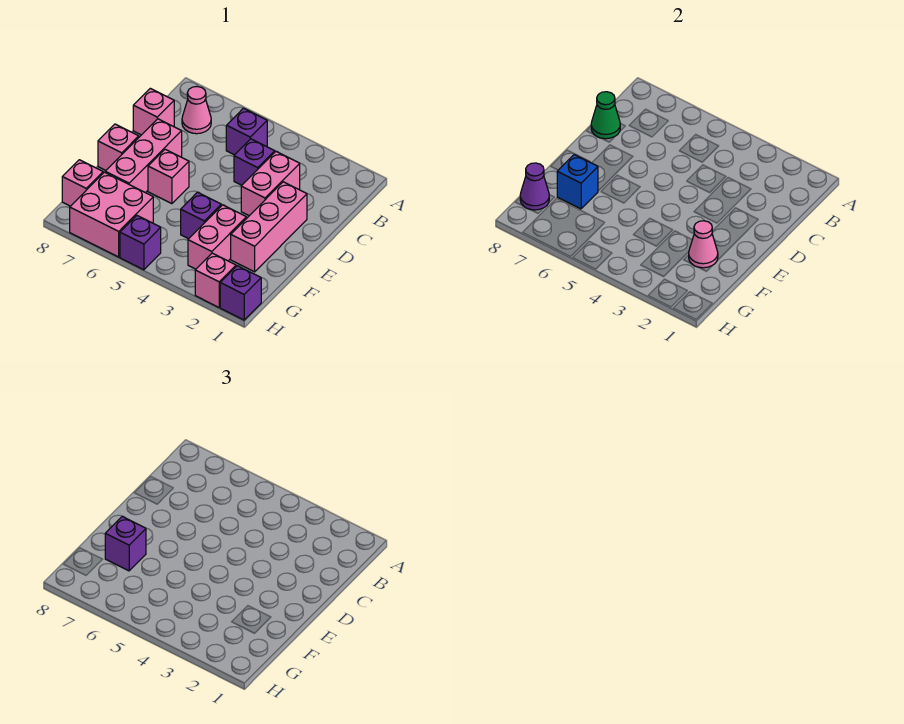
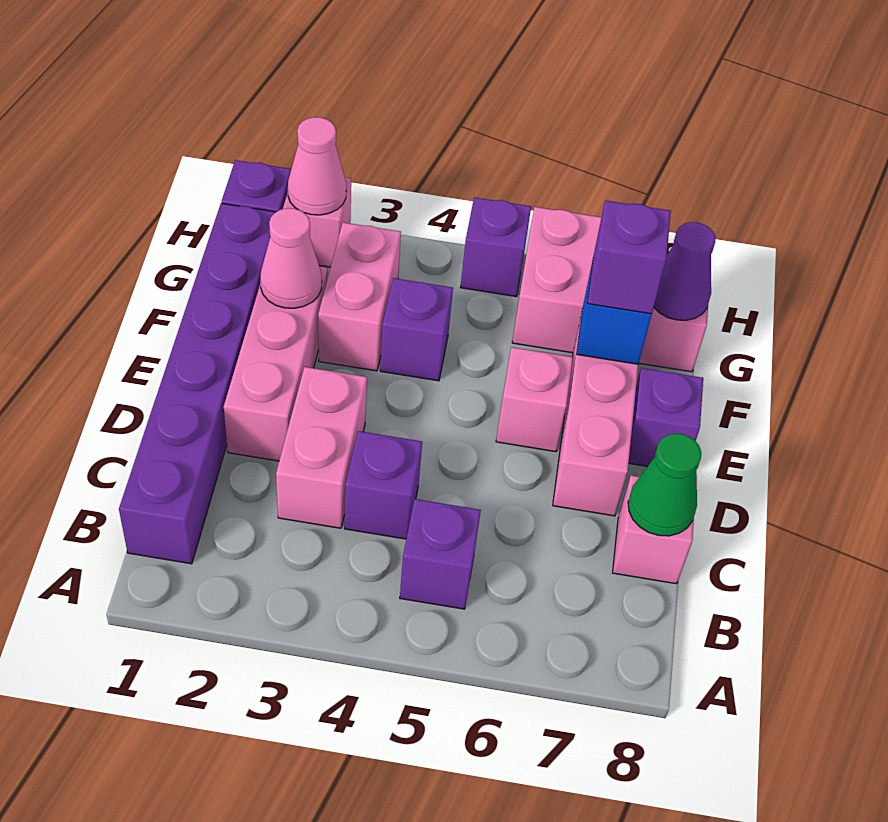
none -> purple 1x6 brick [119,203,276,564]
pink 1x1 cone [182,86,211,134] -> pink 1x1 cone moved to [288,117,346,215]
pink 1x1 brick [98,124,139,170] -> purple 1x1 brick [629,368,703,467]

